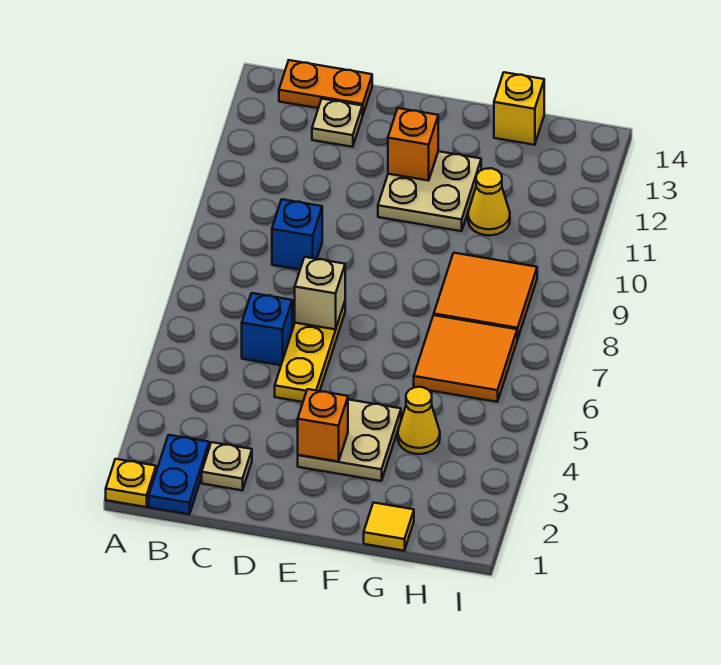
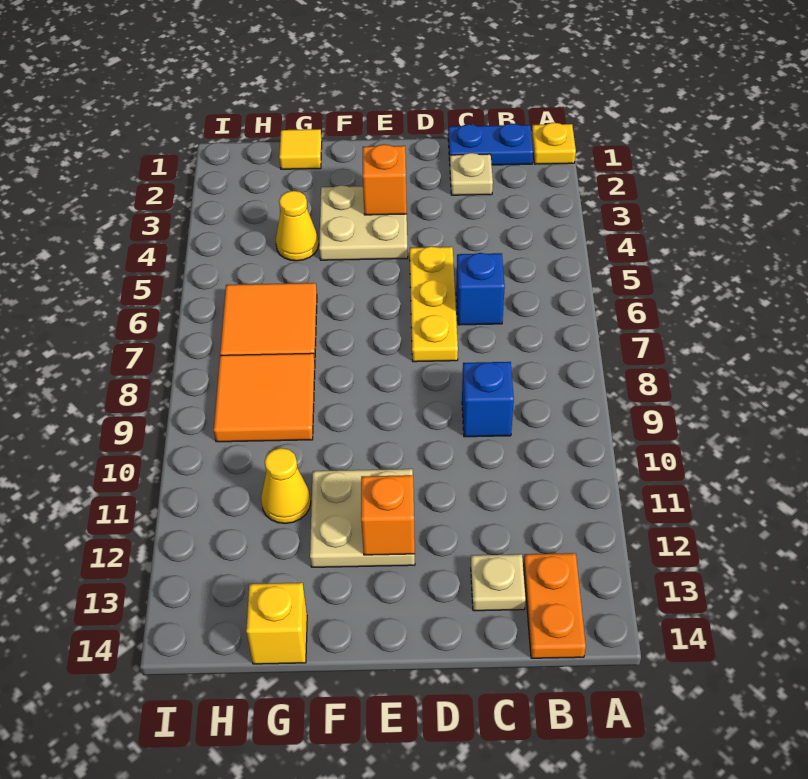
blue 1x2 plate [149,435,209,514] -> blue 1x2 plate turned to [448,123,533,165]
orange 1x2 plate [279,60,372,116] -> orange 1x2 plate turned to [524,553,586,658]
tan 1x1 brick [295,257,345,329] -> none

